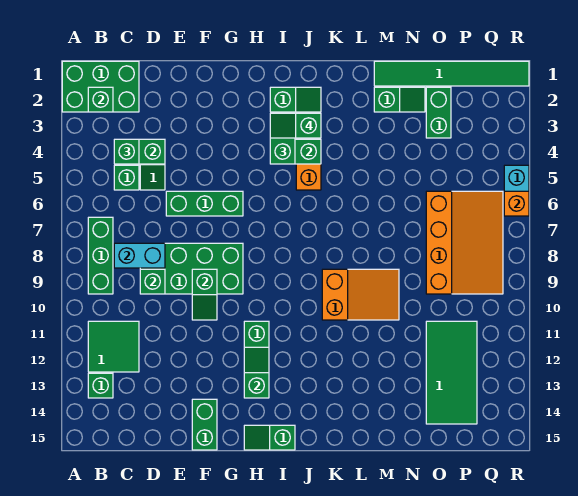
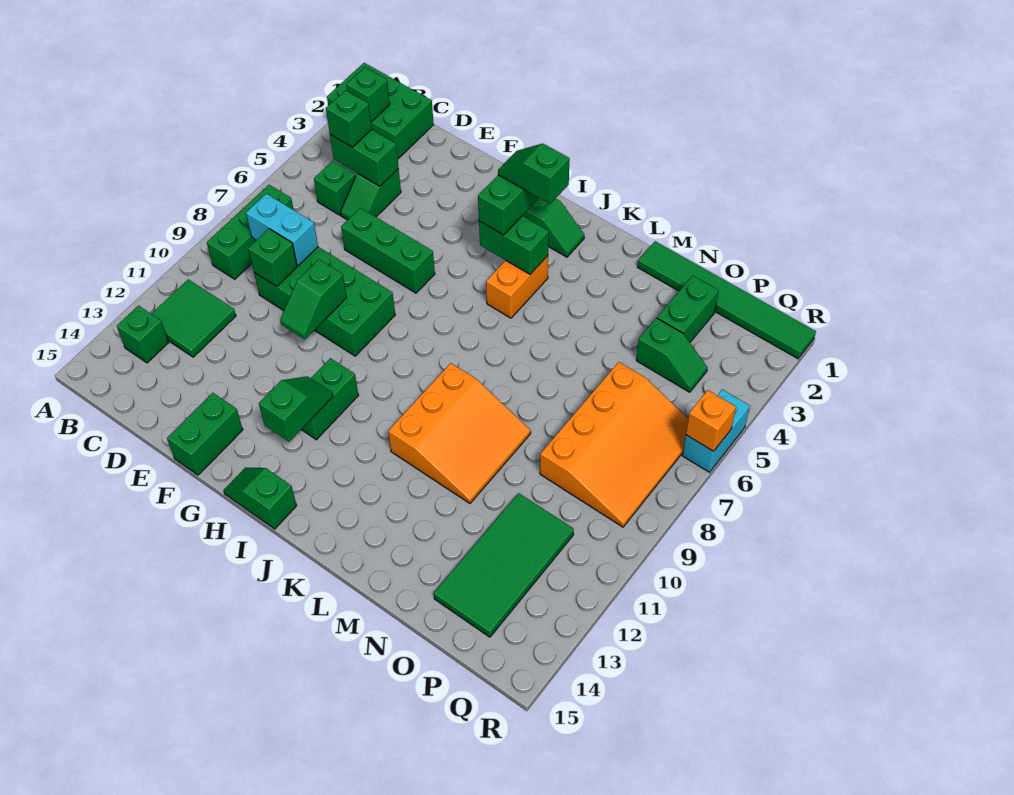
orange 2x3 slope [322,269,399,320] -> orange 3x3 slope [388,363,531,503]
green 1x2 slope [374,87,425,112] -> green 1x2 slope moved to [636,318,707,392]

